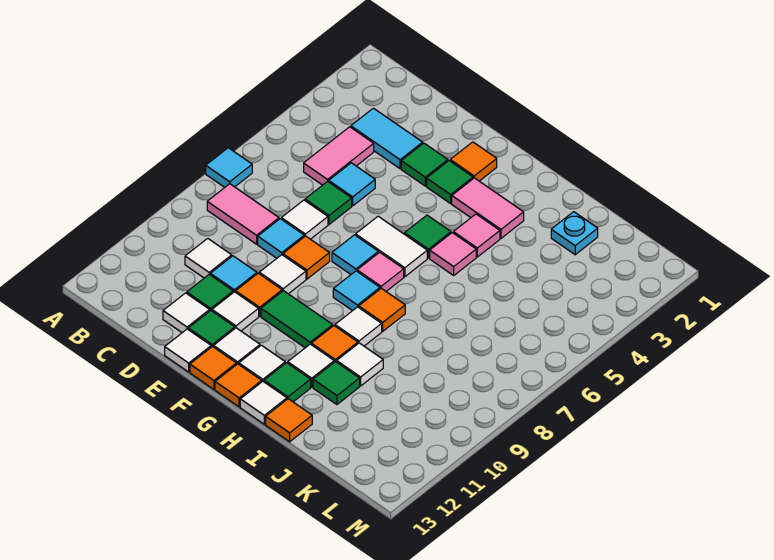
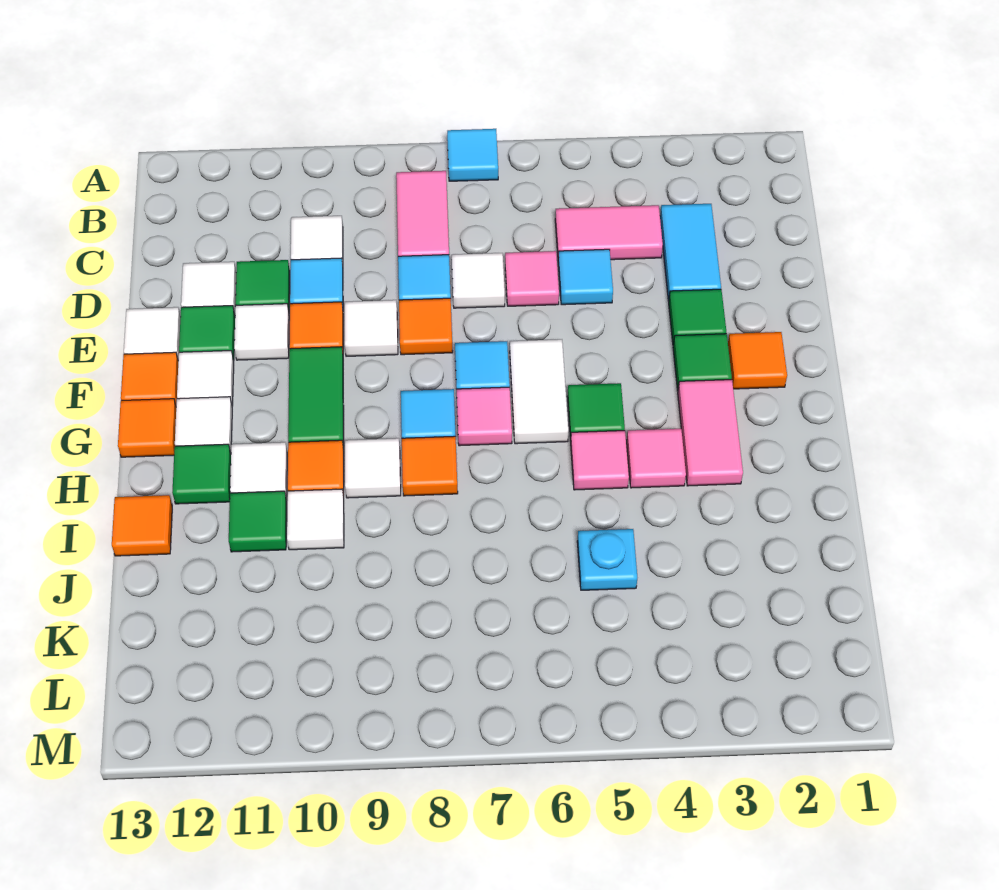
green 1x1 tile [305,181,352,224] -> pink 1x1 tile [505,251,559,306]
white 1x1 tile [240,382,287,424] -> none
cyan 1x1 plate [551,212,598,255] -> cyan 1x1 plate moved to [577,529,637,590]

